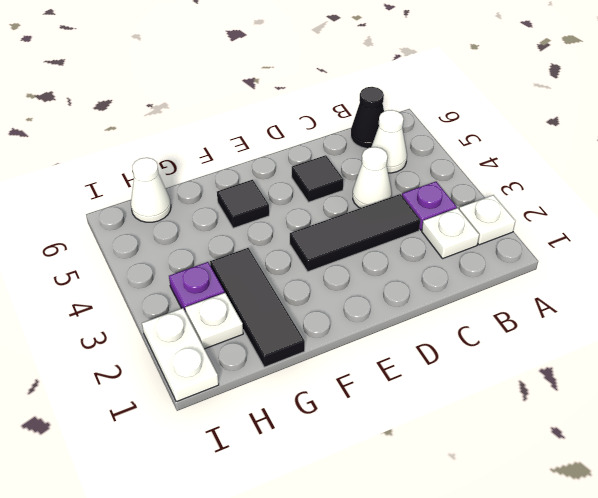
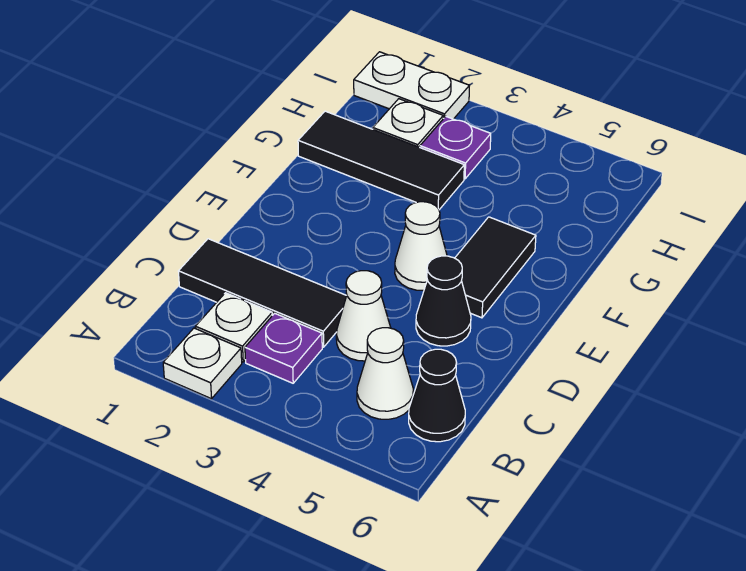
black 1x3 tile [290,194,420,272] -> black 1x3 tile turned to [178,239,347,347]
black 1x1 tile [292,155,343,202] -> black 1x1 cone [416,256,471,346]
black 1x1 tile [217,180,269,228] -> black 1x2 tile [455,217,536,318]
white 1x1 cone [131,158,171,222] -> white 1x1 cone moved to [395,202,447,290]

